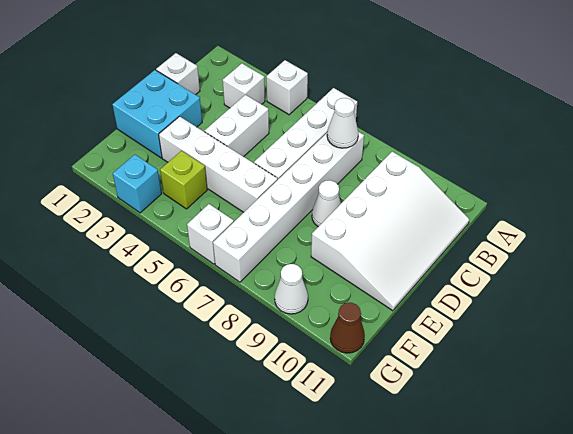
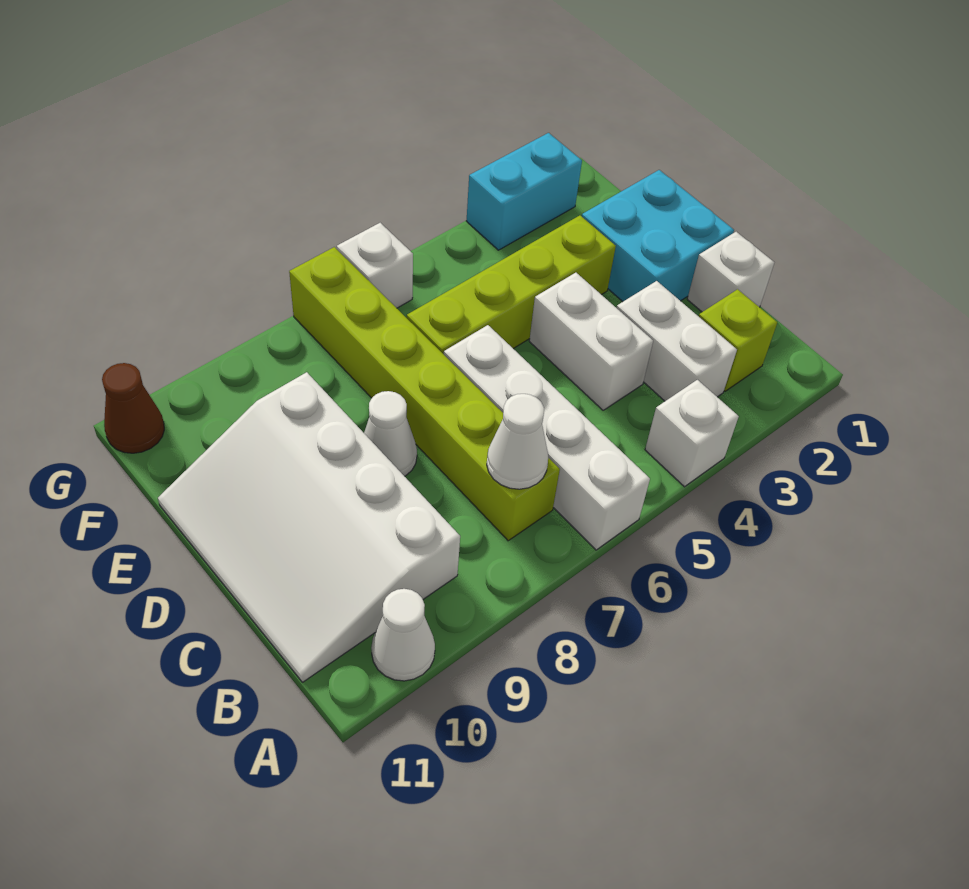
white 1x1 brick [223,63,265,108] -> white 1x2 brick [617,281,737,401]
white 1x6 brick [213,132,364,282] -> lime 1x6 brick [289,247,560,541]
white 1x4 brick [159,116,277,212] -> lime 1x4 brick [407,215,616,354]
lime 1x1 brick [160,151,207,209] -> lime 1x1 brick moved to [699,289,777,391]
cyan 1x1 brick [113,155,162,213] -> cyan 1x2 brick [466,133,582,250]
white 1x1 cone [275,264,308,314] -> white 1x1 cone moved to [371,589,435,681]

